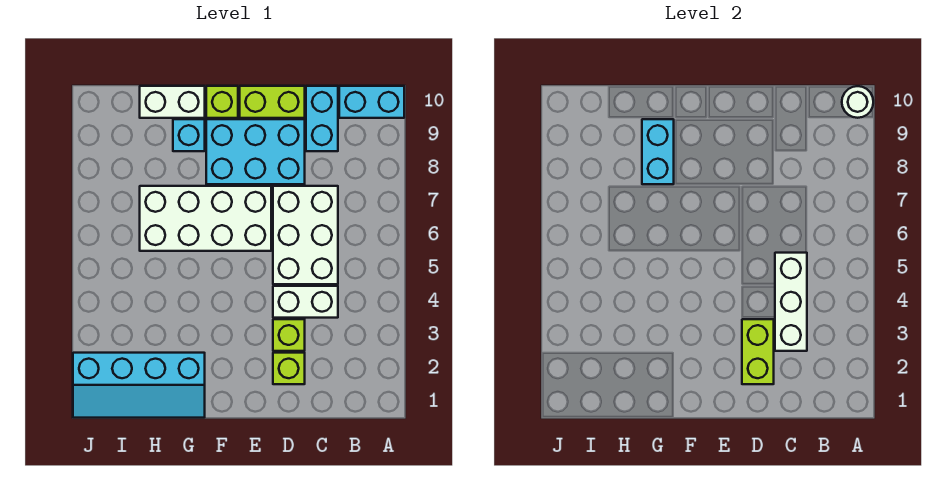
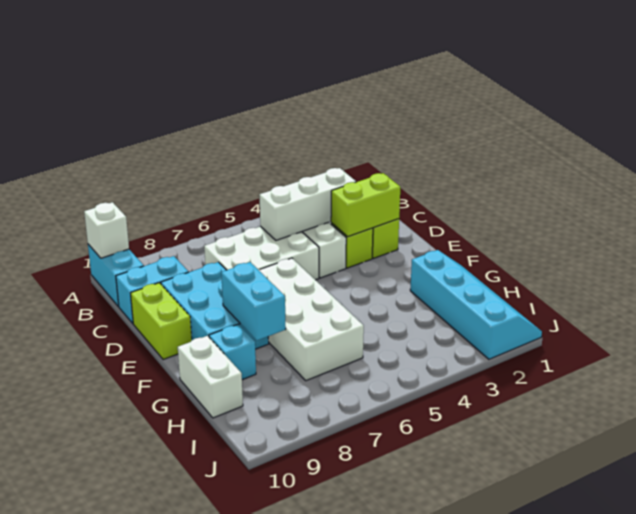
white 1x1 round brick [842,86,873,118] -> white 1x1 brick [84,202,129,258]
lime 1x1 brick [206,86,238,118] -> none
cyan 1x2 brick [642,119,674,184] -> cyan 1x2 brick turned to [221,262,286,340]

